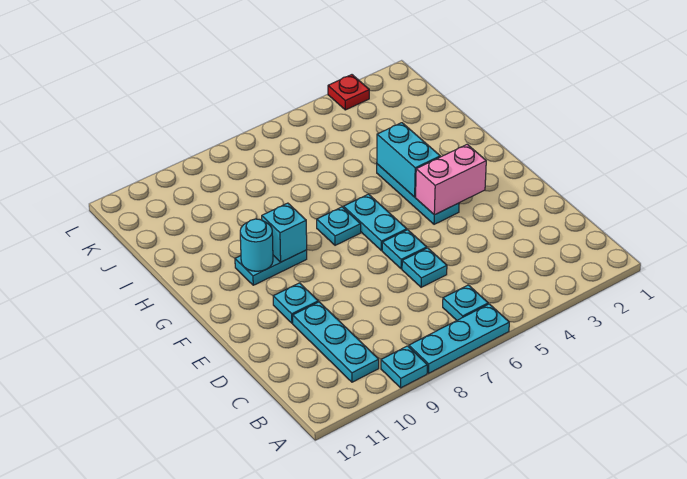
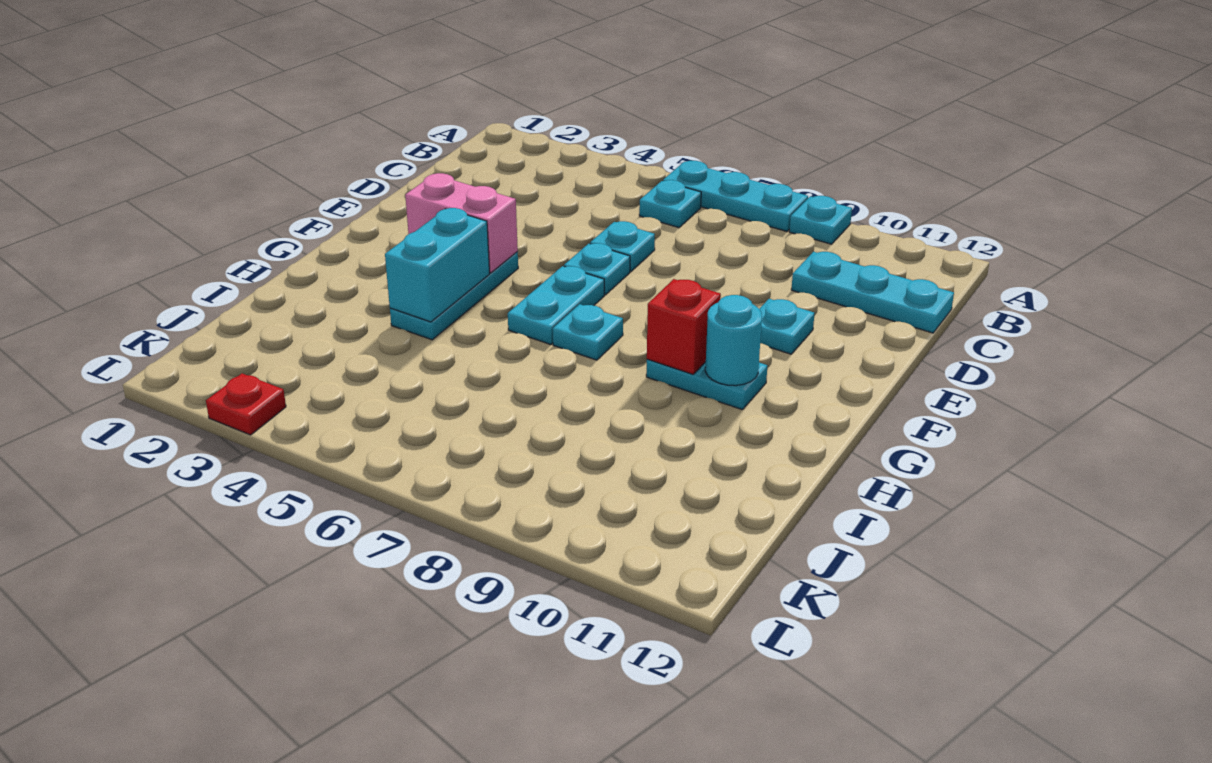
cyan 1x3 plate [293,302,379,382] -> cyan 1x3 plate turned to [791,252,954,333]
cyan 1x1 brick [262,203,307,262] -> red 1x1 brick [647,279,721,374]

